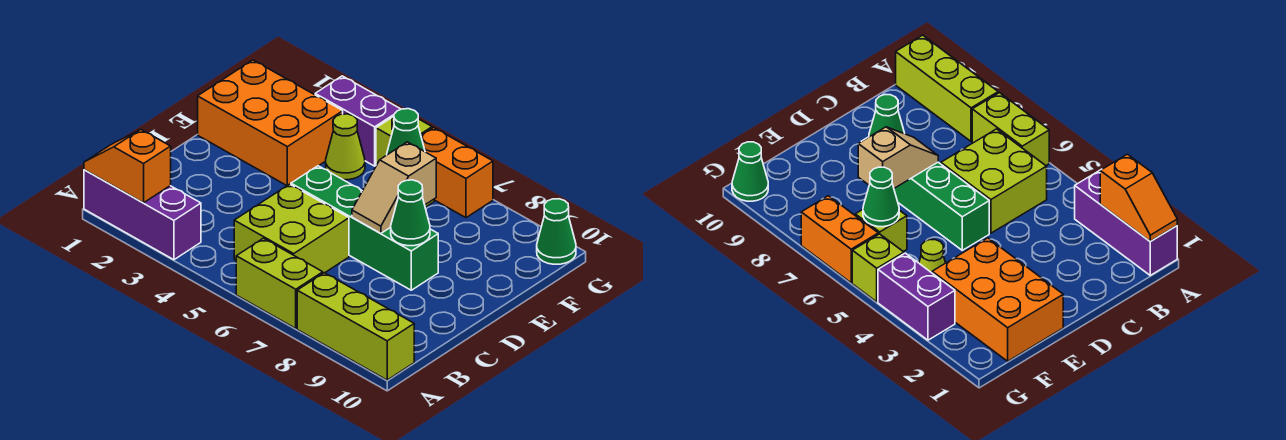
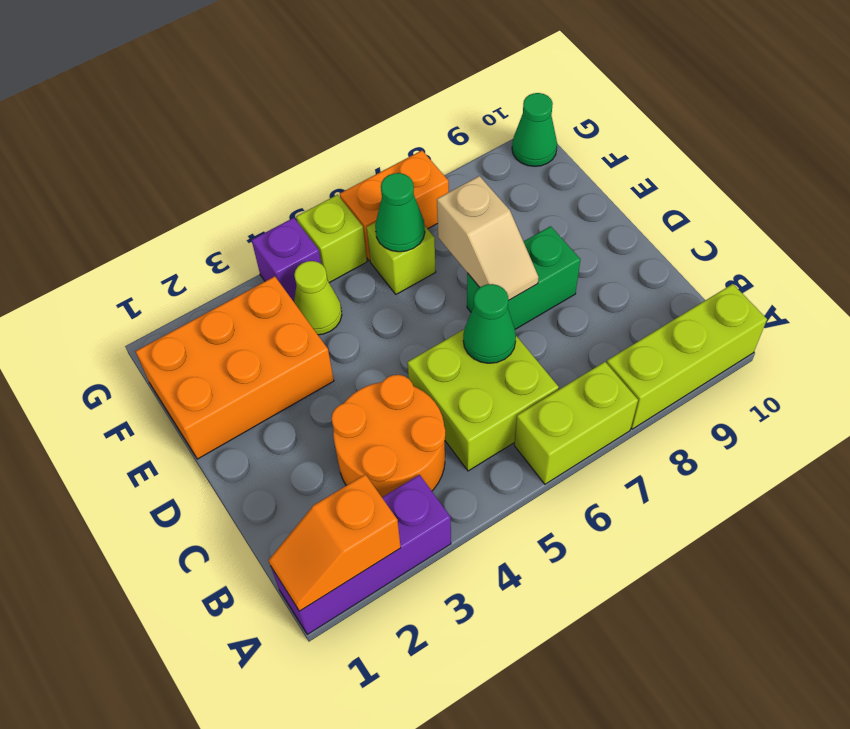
none -> orange 2x2 round brick [331,375,445,497]
green 1x4 brick [291,166,438,290] -> green 1x2 brick [467,226,580,329]
green 1x1 cone [391,180,430,246] -> green 1x1 cone moved to [463,284,516,363]
purple 1x2 brick [315,76,401,166] -> purple 1x1 brick [252,218,321,302]

